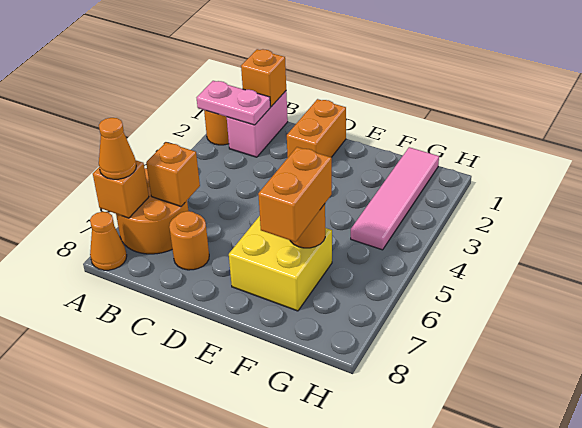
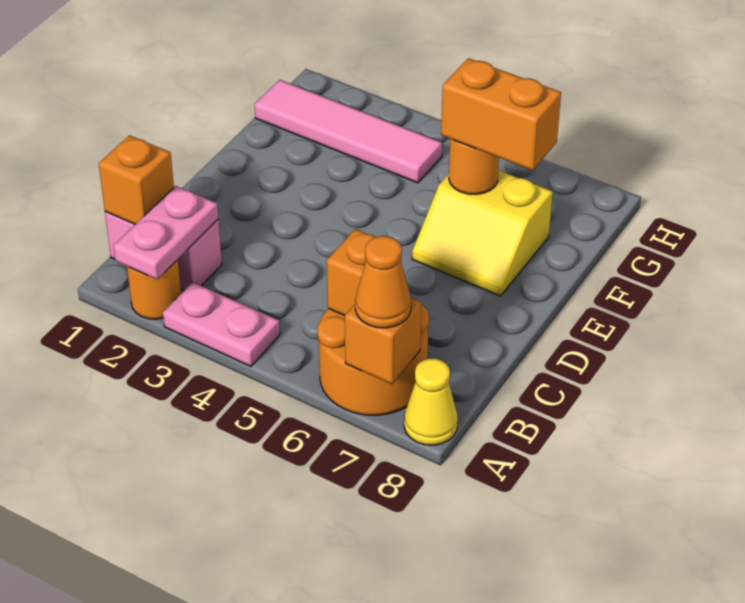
none -> pink 1x2 plate [163,282,280,366]
orange 1x1 cone [90,212,127,270] -> yellow 1x1 cone [404,359,458,445]
orange 1x1 round brick [169,211,209,270] -> none
orange 1x2 brick [287,99,346,157] -> none
yellow 2x2 brick [229,216,332,311] -> yellow 2x2 slope [412,170,553,296]

